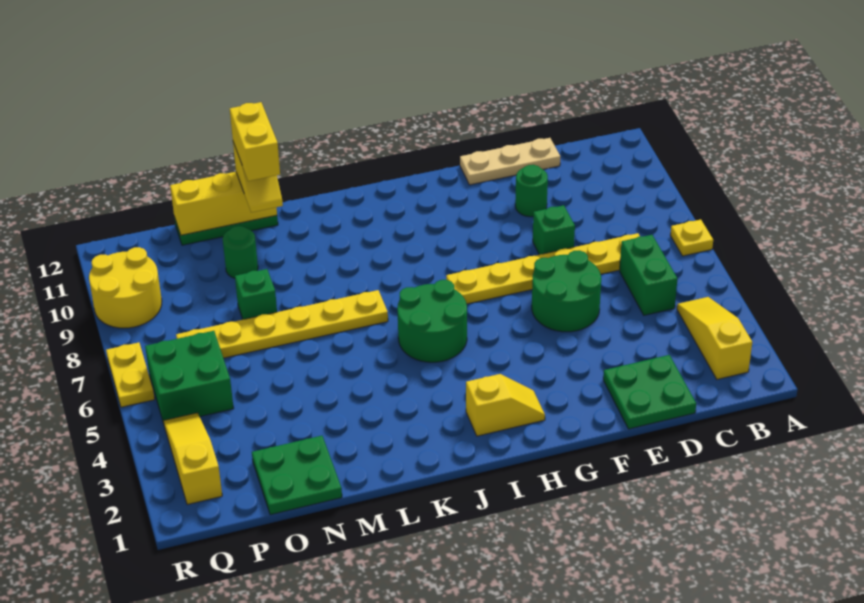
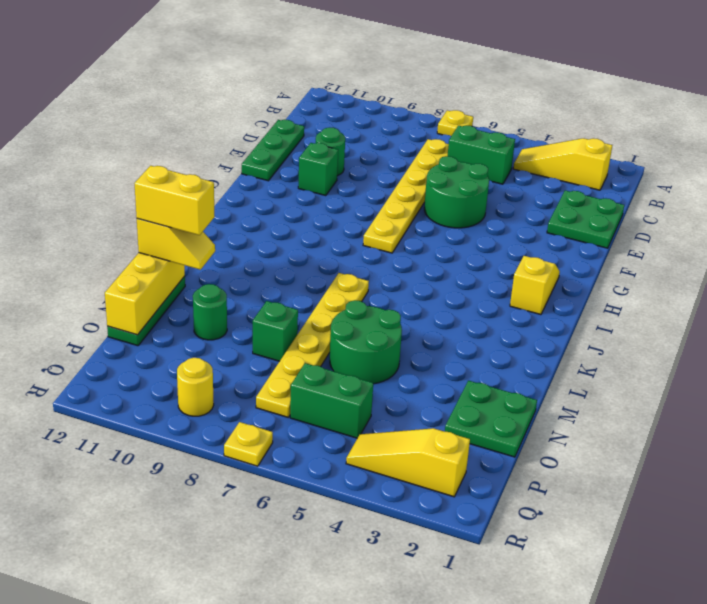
tan 1x3 plate [460,138,560,185] -> green 1x3 plate [242,120,304,181]
green 1x1 brick [533,205,575,255] -> green 1x1 brick moved to [298,143,338,196]
green 2x2 round brick [397,280,467,362] -> green 2x2 round brick moved to [330,300,402,384]
green 2x2 brick [145,331,234,423] -> green 1x2 brick [290,363,373,438]
yellow 2x2 round brick [89,247,162,328] -> yellow 1x1 round brick [177,358,214,416]
yellow 1x2 plate [106,342,155,407] -> yellow 1x1 plate [224,422,273,466]

